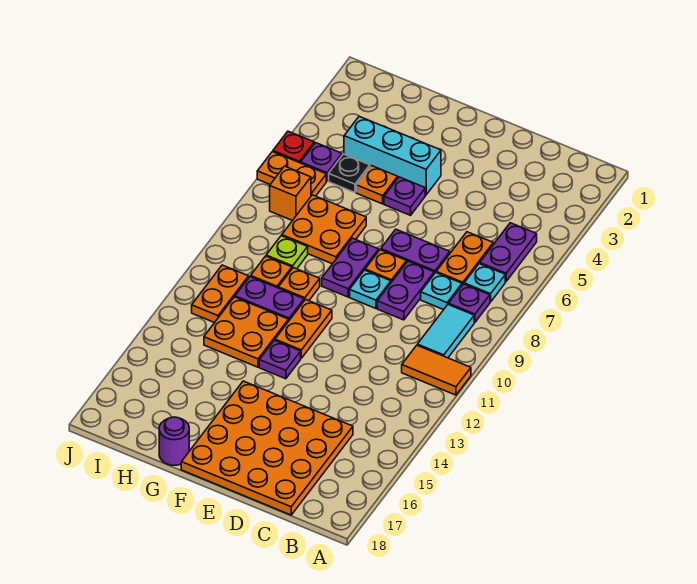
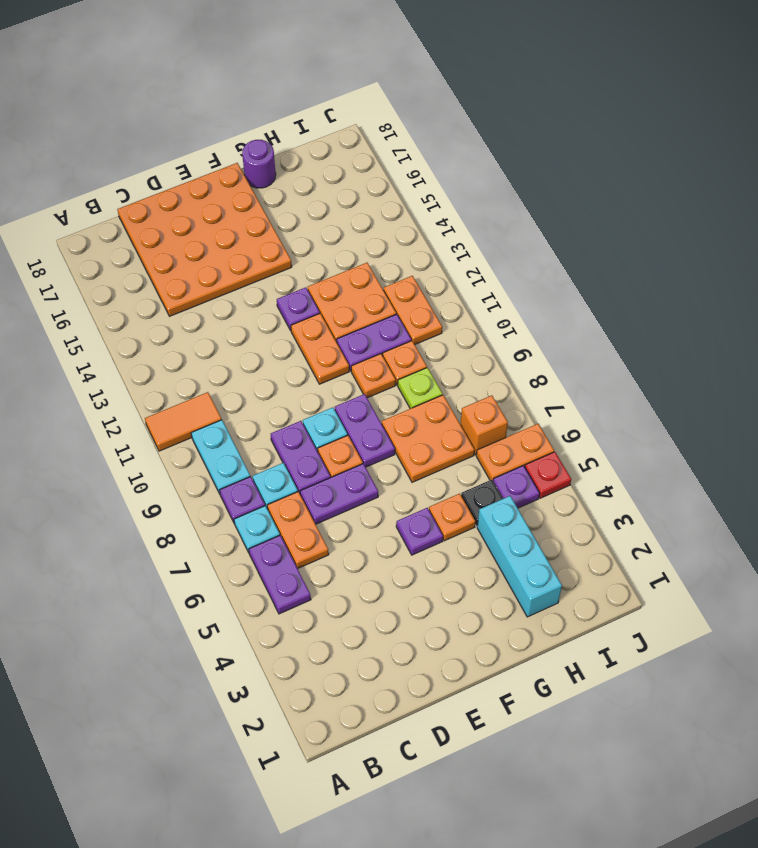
cyan 1x2 tile [417,304,474,358] -> cyan 1x2 plate [191,420,250,494]
cyan 1x3 brick [344,116,441,195] -> cyan 1x3 brick turned to [477,496,562,617]

